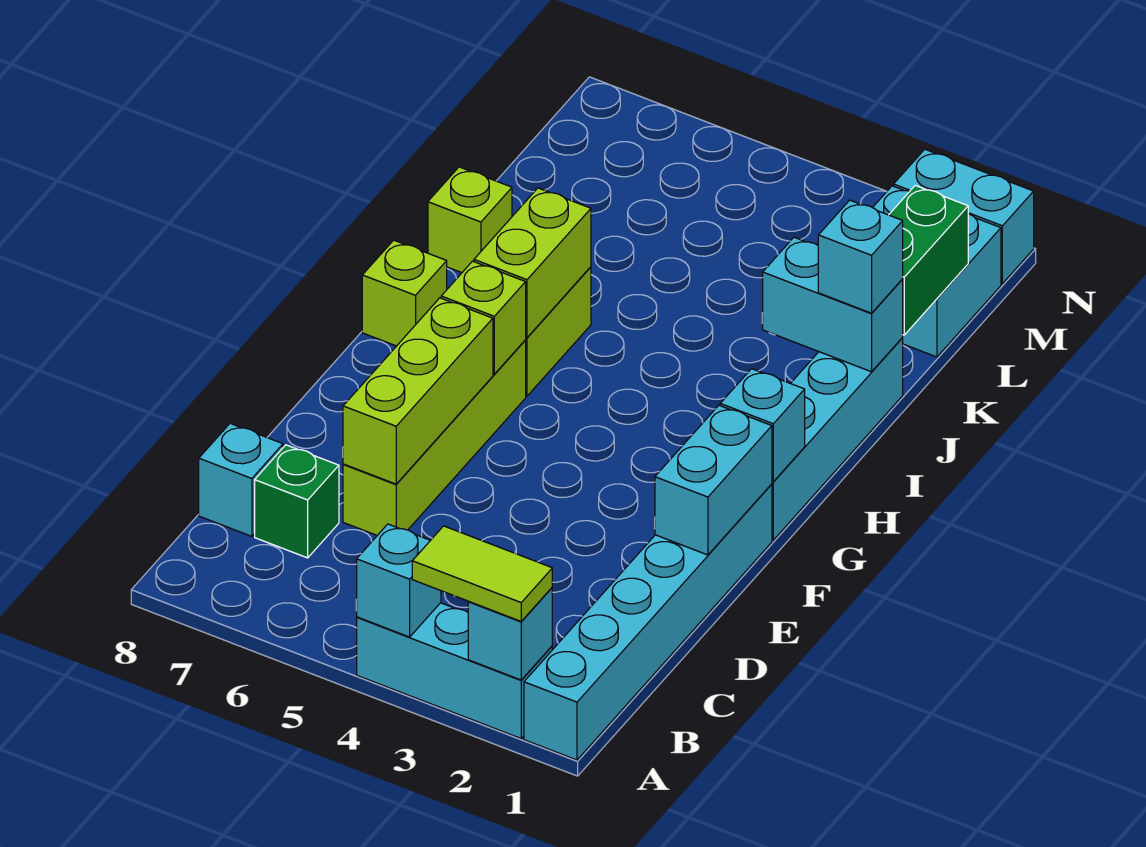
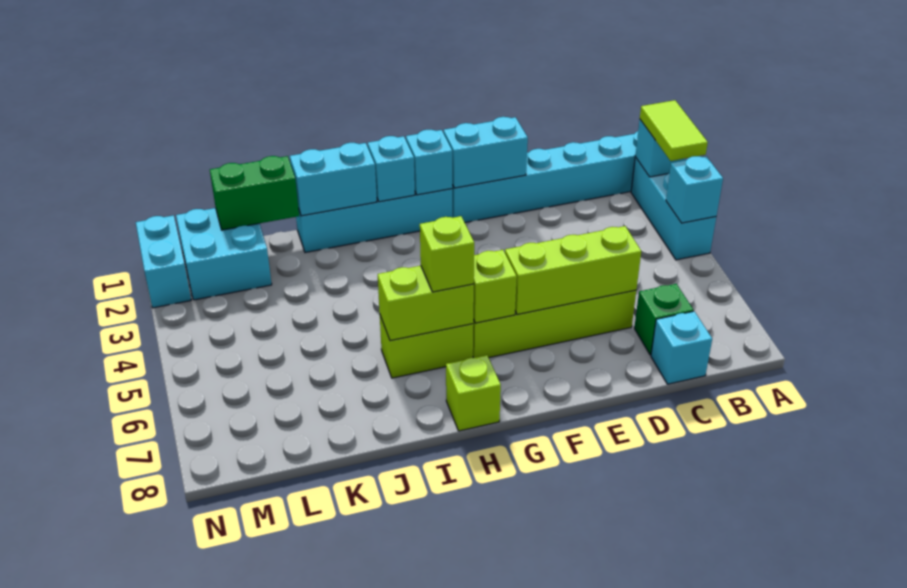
cyan 1x2 brick [763,237,903,372] -> cyan 1x2 brick turned to [290,143,377,216]
cyan 1x1 brick [818,200,903,313] -> cyan 1x1 brick moved to [368,136,415,202]
lime 1x1 brick [428,167,512,273] -> lime 1x1 brick moved to [420,216,474,292]

